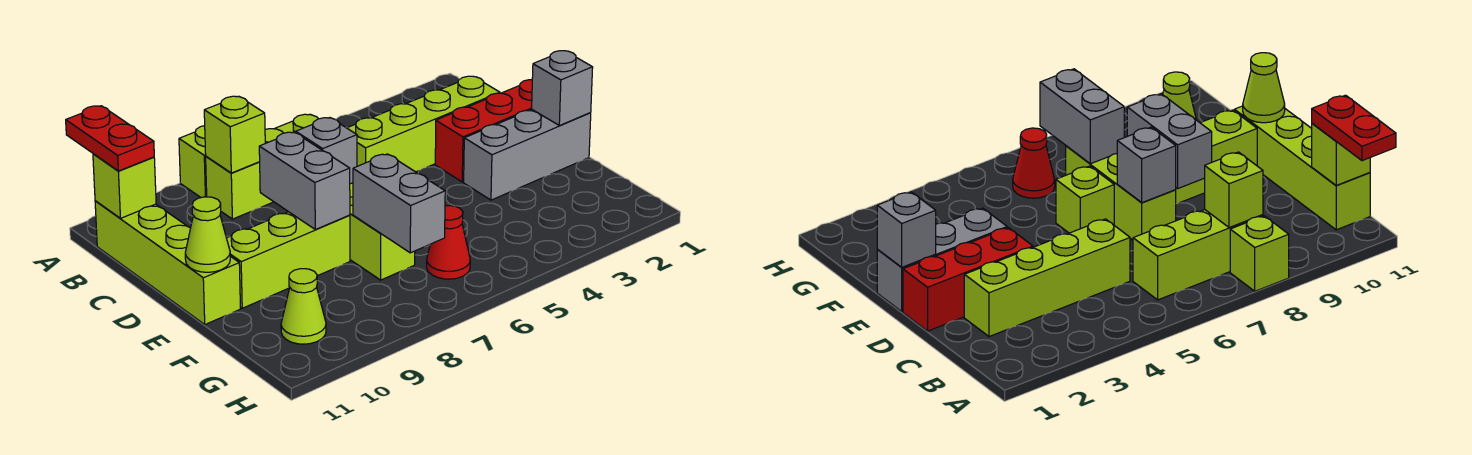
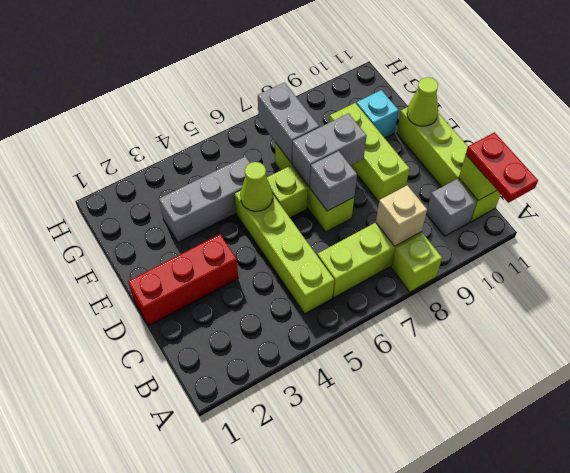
lime 1x1 brick [204,96,265,173] -> tan 1x1 brick [376,185,427,246]
lime 1x4 brick [347,76,500,172] -> lime 1x4 brick turned to [235,191,334,314]
grey 1x2 brick [259,132,350,230] -> grey 1x2 brick turned to [292,113,367,187]
grey 1x3 brick [464,110,591,200] -> grey 1x3 brick moved to [159,156,250,243]
grey 1x1 brick [532,51,593,126] -> grey 1x1 brick moved to [426,179,477,236]
lime 1x3 brick [227,212,350,308] -> lime 1x3 brick turned to [329,103,409,202]
none -> cyan 1x1 brick [356,90,399,138]
red 1x1 cone [427,206,470,279] -> none
lime 1x1 cone [281,269,326,344] -> lime 1x1 cone moved to [240,162,273,211]

